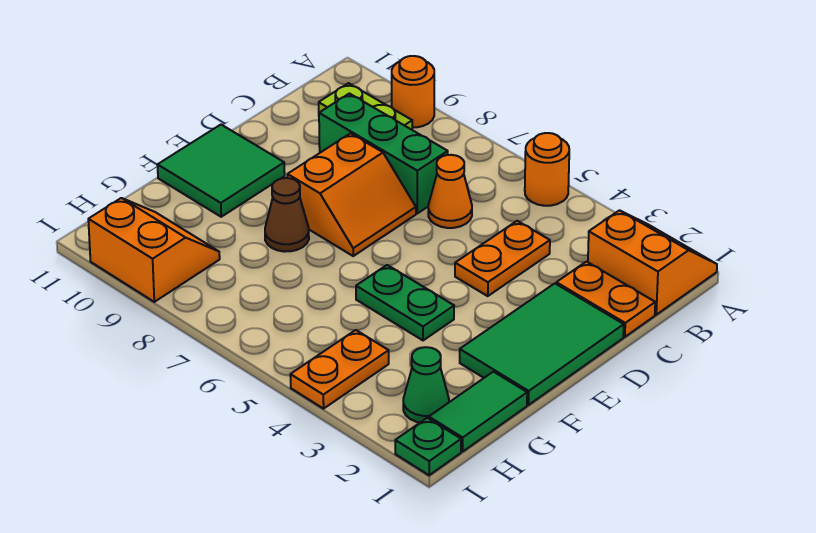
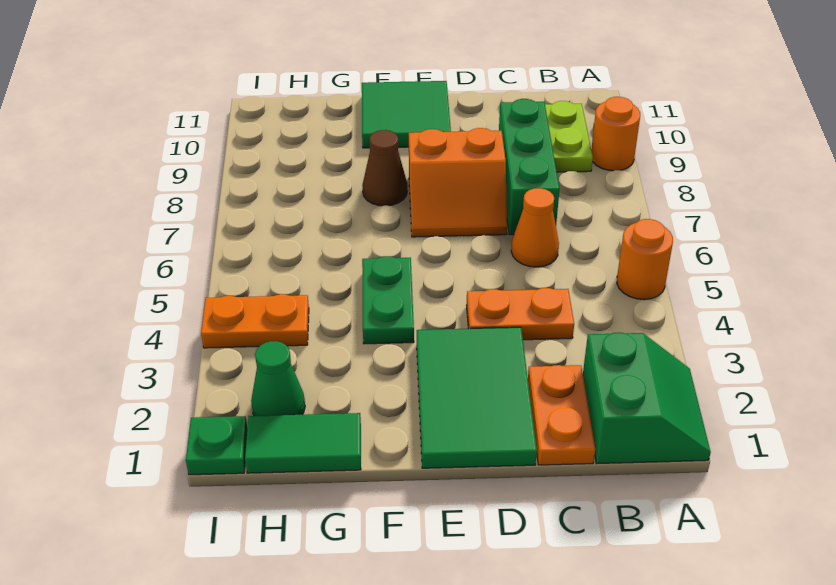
orange 2x2 slope [588,210,717,315] -> green 2x2 slope [583,332,711,464]
green 2x3 tile [460,283,624,405] -> green 2x3 tile turned to [417,327,537,468]
orange 2x2 slope [88,198,220,302] -> none

